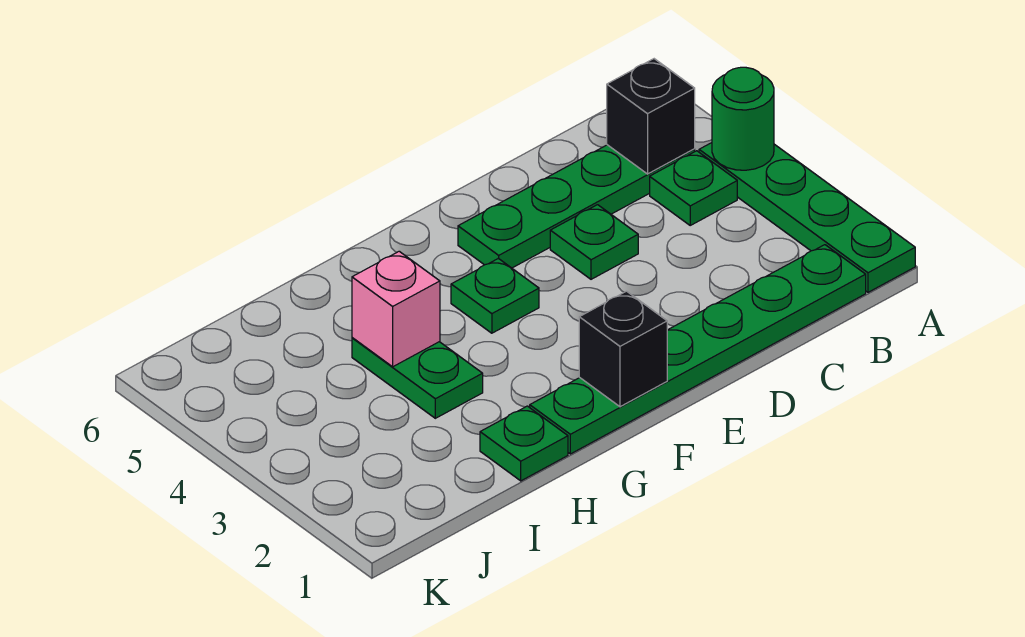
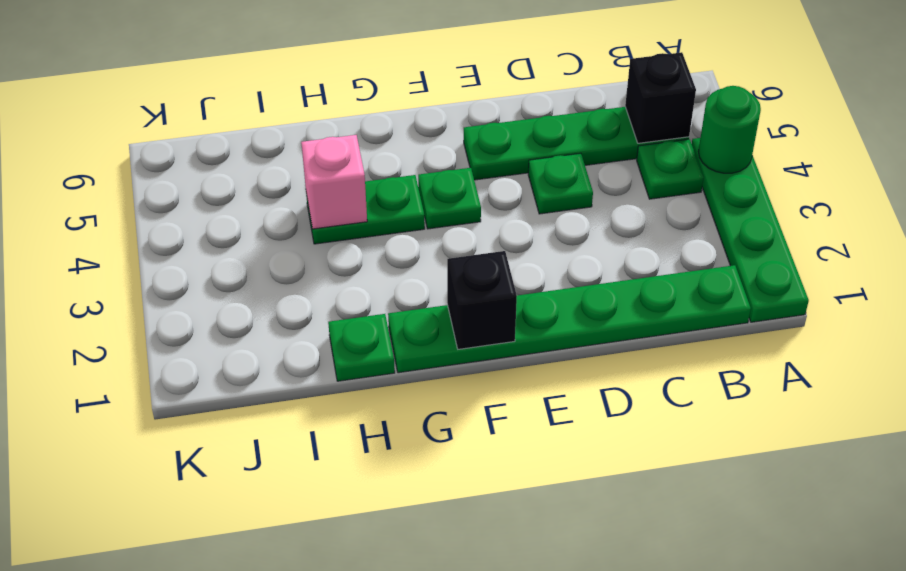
green 1x2 plate [352,338,483,418] -> green 1x2 plate turned to [306,175,425,244]

